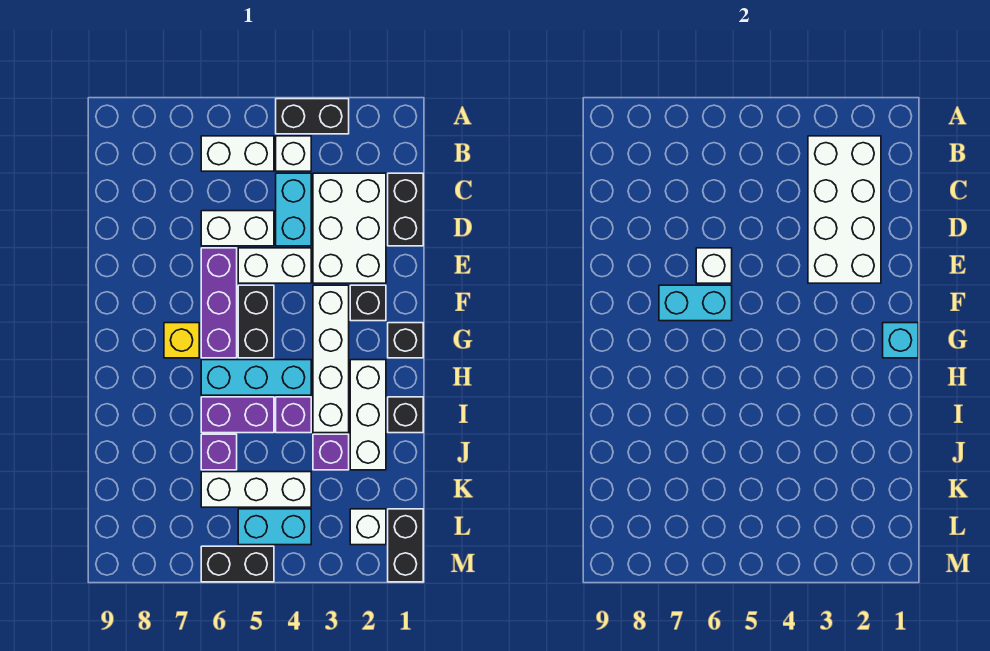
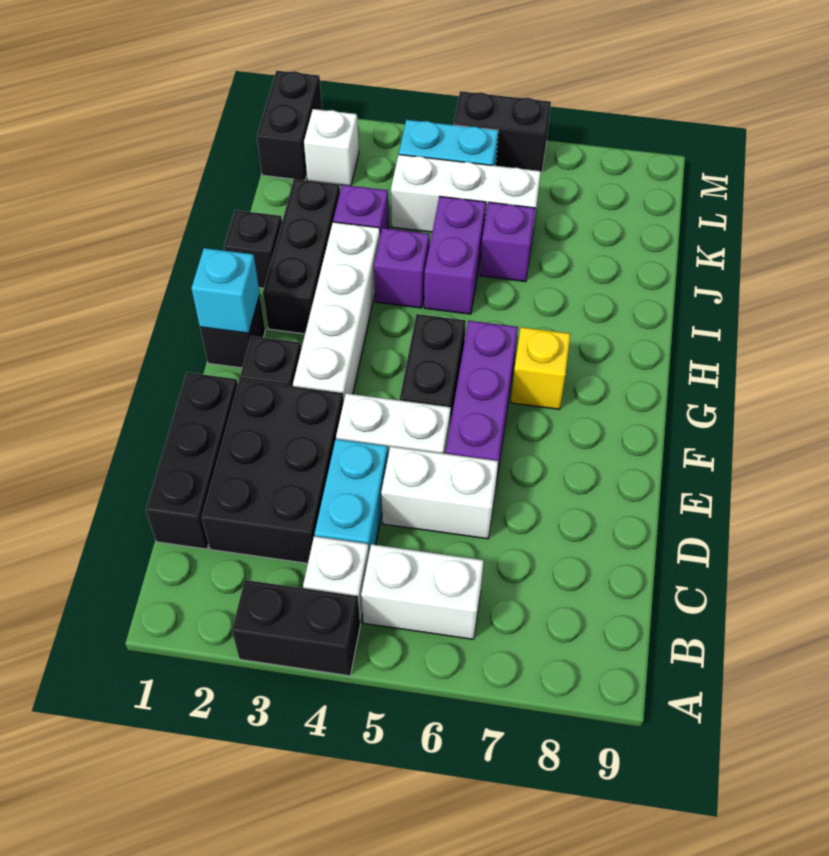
white 2x4 brick [808,136,881,283] -> none
black 1x2 brick [388,173,423,246] -> black 1x3 brick [146,372,238,549]
white 2x3 brick [313,173,386,283] -> black 2x3 brick [202,379,344,563]
white 1x1 brick [696,248,732,283] -> none
cyan 1x2 brick [659,285,732,321] -> none
white 1x3 brick [350,360,386,470] -> black 1x3 brick [263,179,340,334]
cyan 1x3 brick [201,360,311,395] -> none
purple 1x2 brick [201,397,274,433] -> purple 1x2 brick turned to [424,197,486,314]

